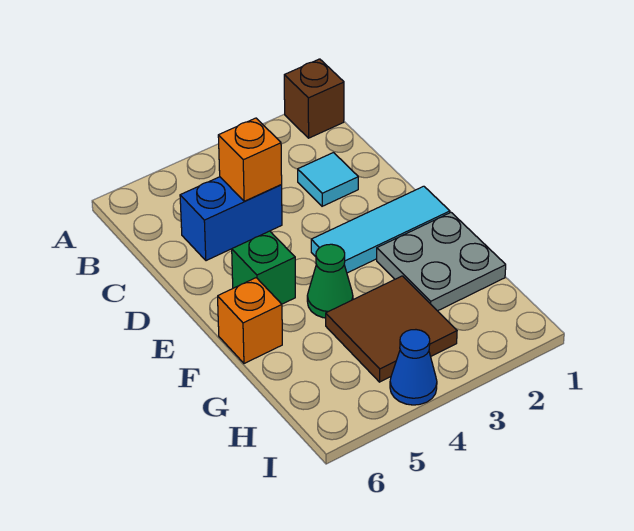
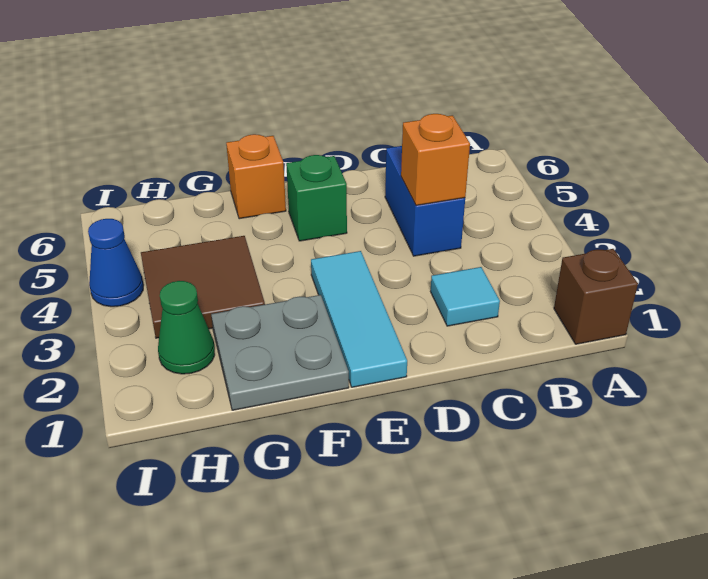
green 1x1 cone [307,244,353,318] -> green 1x1 cone moved to [158,281,215,374]

